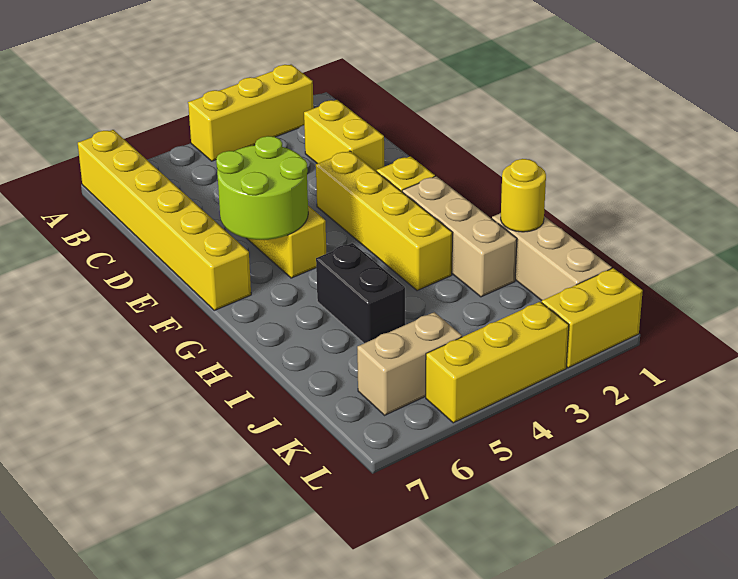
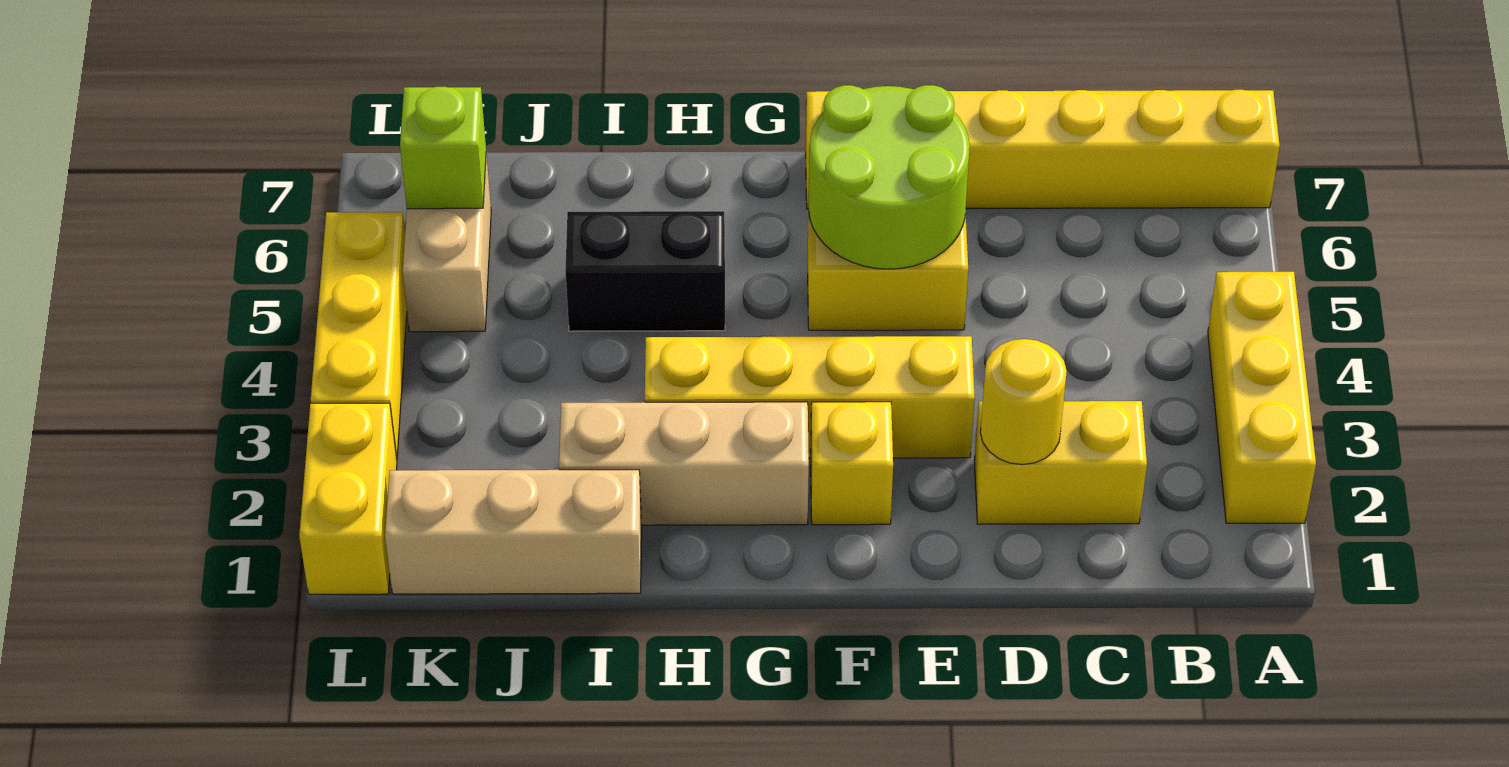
yellow 1x1 round brick [501,159,546,232] -> yellow 1x1 round brick moved to [980,339,1067,465]
none -> lime 1x1 brick [400,87,486,209]

